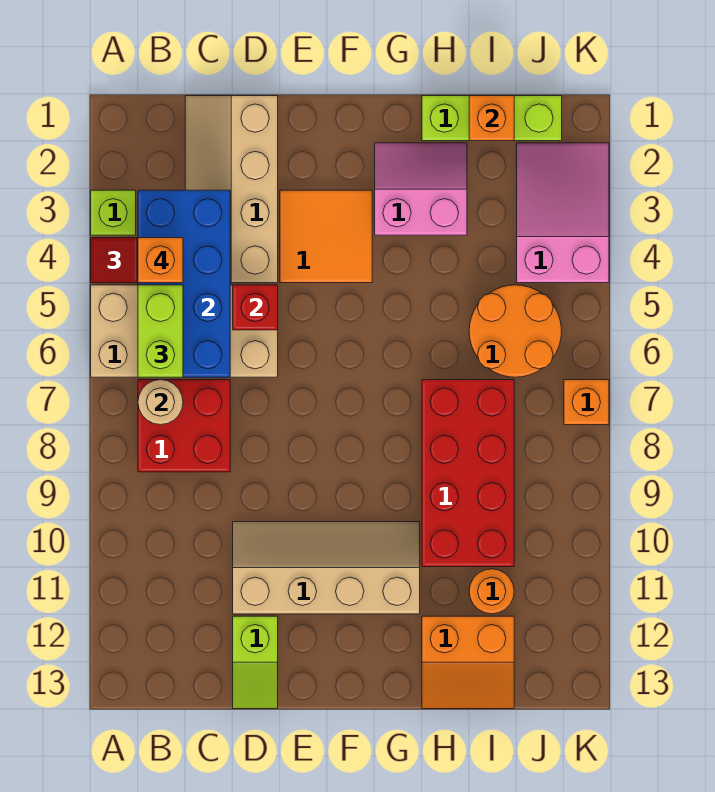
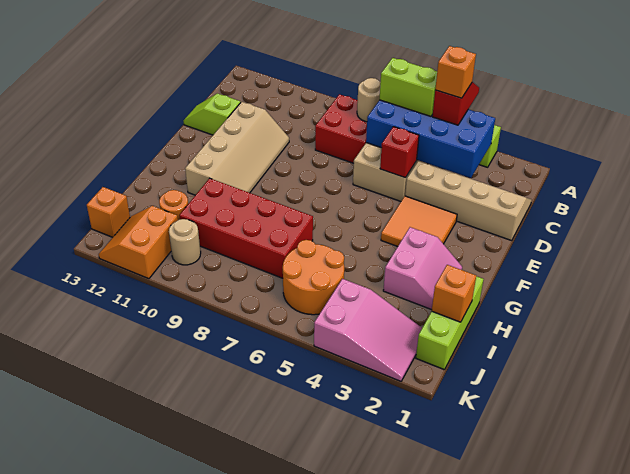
orange 2x2 slope [422,616,514,709] -> orange 2x2 slope moved to [99,206,178,279]
none -> tan 1x1 round brick [169,219,201,265]
orange 1x1 brick [564,380,609,425] -> orange 1x1 brick moved to [87,187,130,237]

